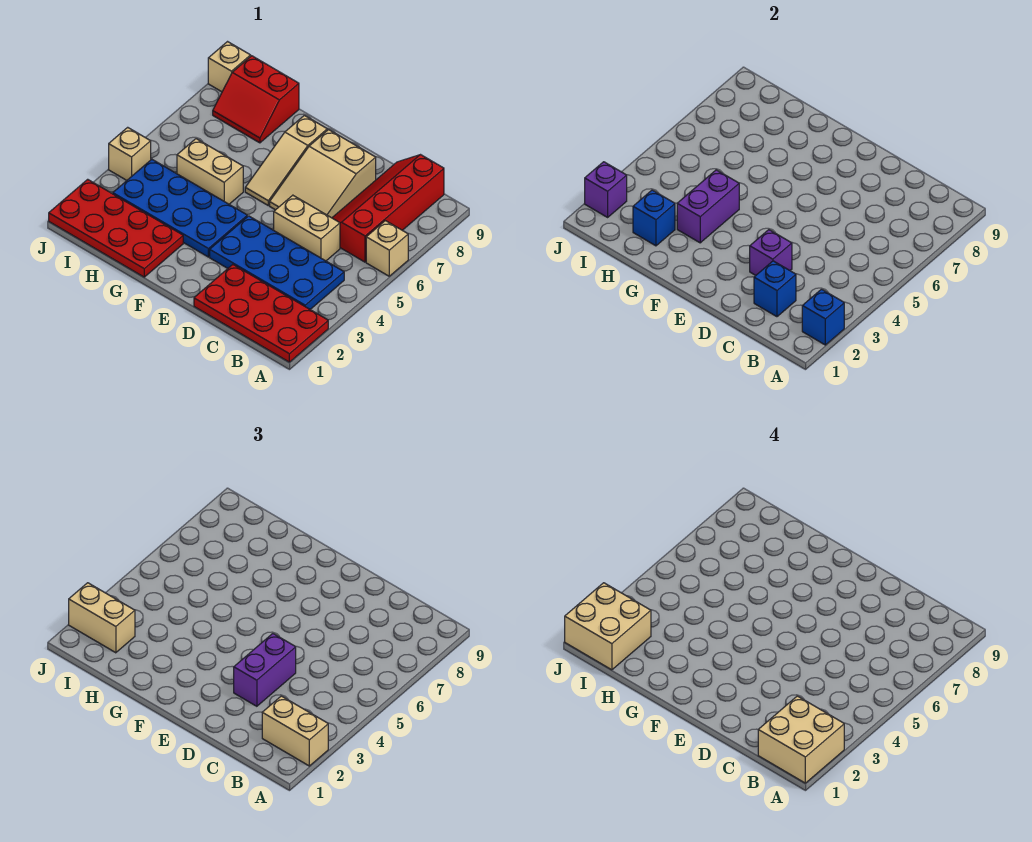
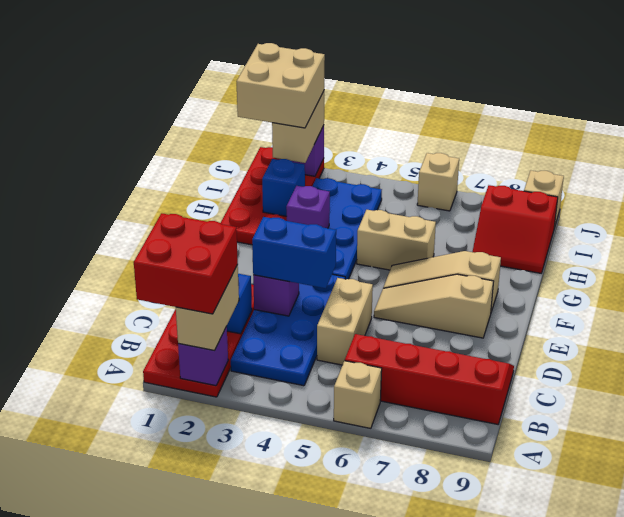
tan 2x2 brick [758,696,844,783] -> red 2x2 brick [134,213,238,314]
blue 1x1 brick [802,289,844,345] -> purple 1x1 brick [178,327,228,386]
purple 1x2 brick [234,634,296,706] -> blue 1x2 brick [252,217,336,288]
tan 2x3 slope [270,130,376,218] -> tan 1x3 slope [374,274,494,338]
purple 1x2 brick [677,170,739,243] -> purple 1x1 brick [286,186,330,228]
tan 1x2 brick [177,139,243,204] -> tan 1x2 brick turned to [357,210,436,270]
red 2x2 slope [213,56,299,143] -> red 2x2 slope turned to [473,185,558,273]
tan 1x1 brick [109,127,151,180] -> tan 1x1 brick moved to [417,153,459,211]

